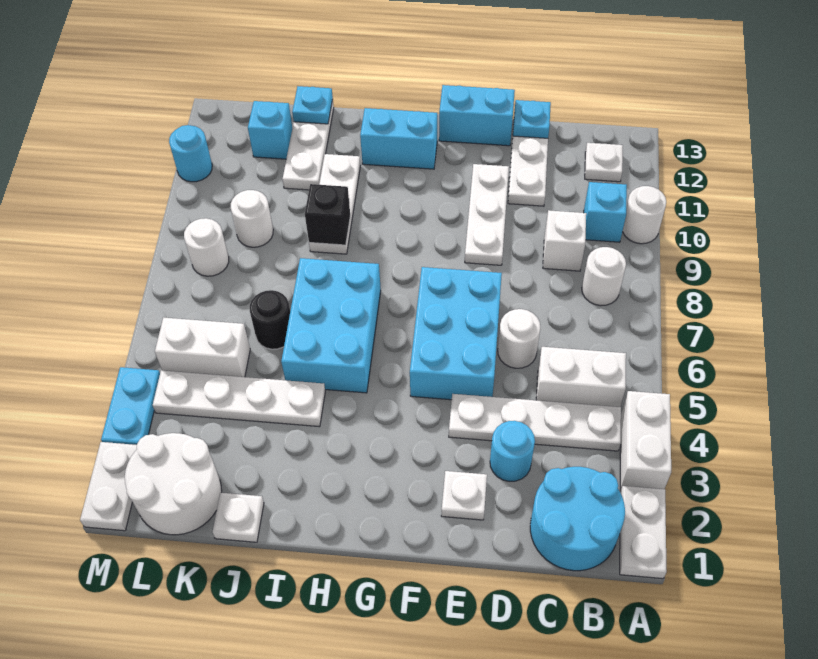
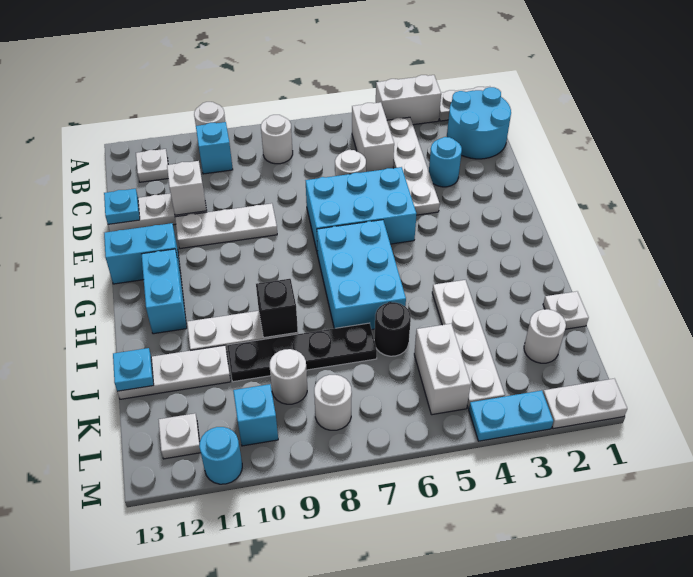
white 1x1 brick [543,210,586,271] -> white 1x1 brick moved to [167,161,206,215]
white 1x1 plate [441,471,487,520] -> white 1x1 plate moved to [159,413,201,459]
cyan 1x2 brick [439,85,515,146] -> cyan 1x2 brick turned to [104,223,180,284]
cyan 2x3 brick [281,258,381,393] -> cyan 2x3 brick turned to [317,220,406,330]
none -> black 1x4 plate [227,323,377,382]
white 2x2 round brick [125,433,222,535] -> white 1x1 round brick [524,309,566,363]
cyan 1x1 brick [248,101,292,159] -> cyan 1x1 brick moved to [233,384,278,446]

